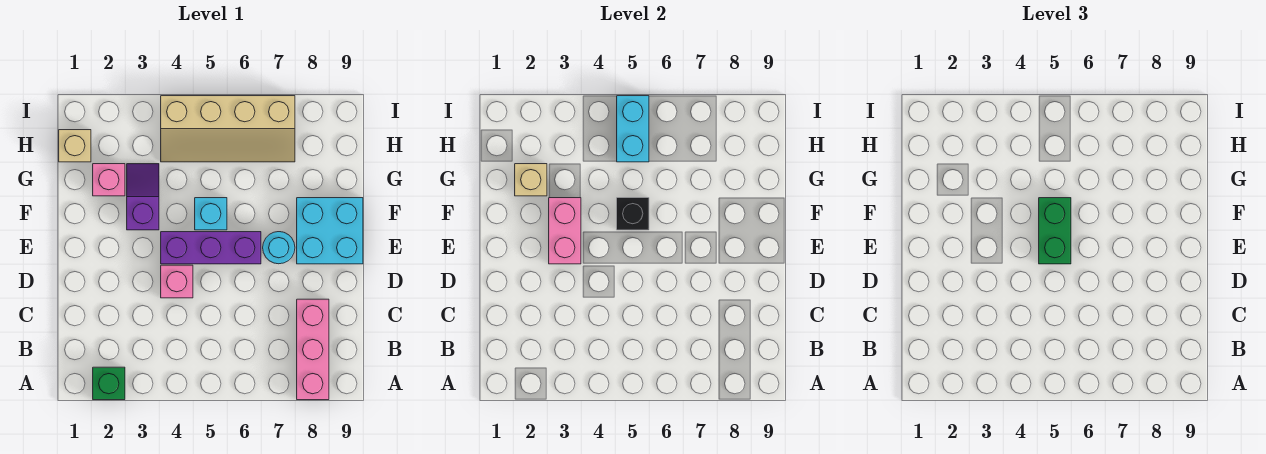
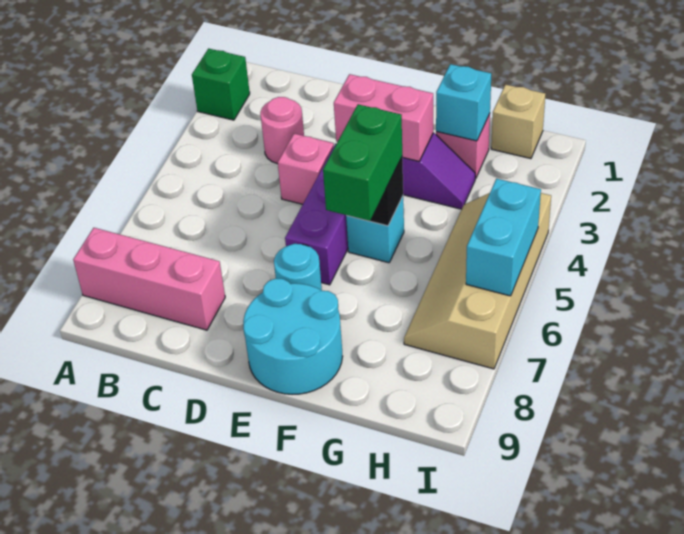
none -> pink 1x1 round brick [260,97,304,164]
green 1x2 brick [1039,198,1071,264] -> green 1x2 brick turned to [323,104,402,221]
cyan 2x2 brick [297,198,363,264] -> cyan 2x2 round brick [243,278,343,394]
tan 1x1 brick [515,164,547,196] -> cyan 1x1 brick [436,64,491,141]
cyan 1x2 brick [617,96,649,162] -> cyan 1x2 brick turned to [466,179,541,296]

